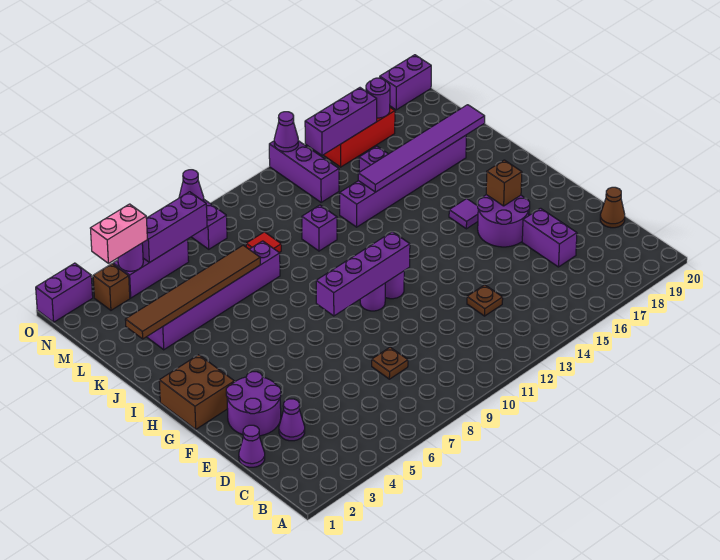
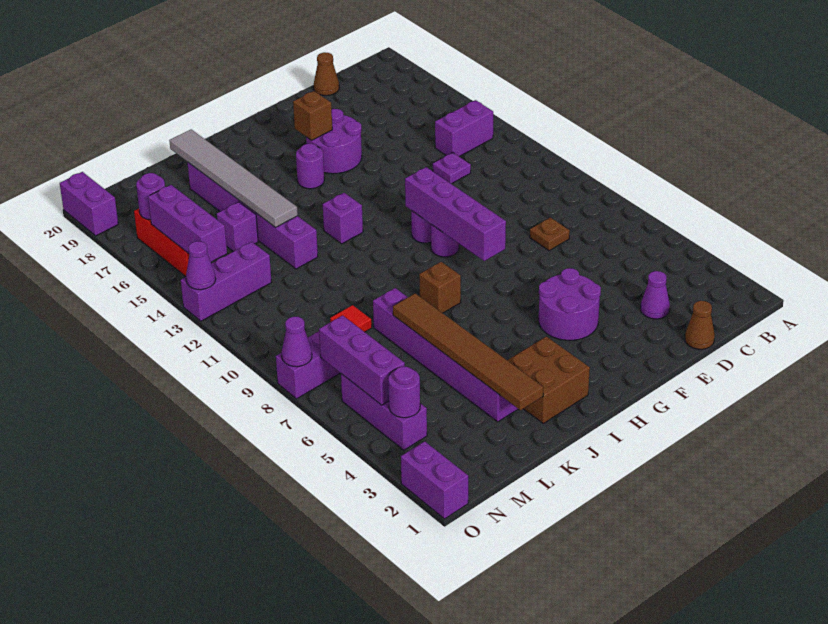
purple 1x1 cone [239,425,265,467] -> brown 1x1 cone [685,301,715,349]
brown 1x1 plate [467,285,503,316] -> purple 1x1 plate [433,153,471,184]
purple 1x2 brick [522,208,577,267] -> purple 1x2 brick moved to [435,100,493,157]
purple 2x2 round brick [226,372,281,436] -> purple 2x2 round brick moved to [539,268,601,340]
brown 2x2 brick [159,355,234,429] -> brown 2x2 brick moved to [507,336,590,423]
purple 1x1 tile [449,199,478,229] -> purple 1x1 round brick [296,144,324,189]
purple 1x1 brick [302,205,337,251] -> purple 1x1 brick moved to [323,193,363,244]
purple 1x6 tile [358,105,485,192] -> grey 1x6 tile [169,129,298,228]
brown 1x1 brick [93,264,130,310] -> brown 1x1 brick moved to [419,262,461,313]
pink 1x2 brick [90,204,147,263] -> none

